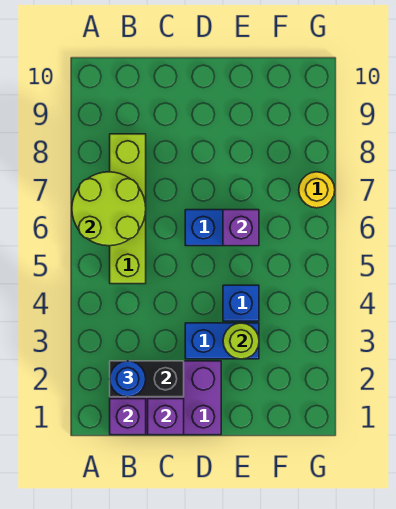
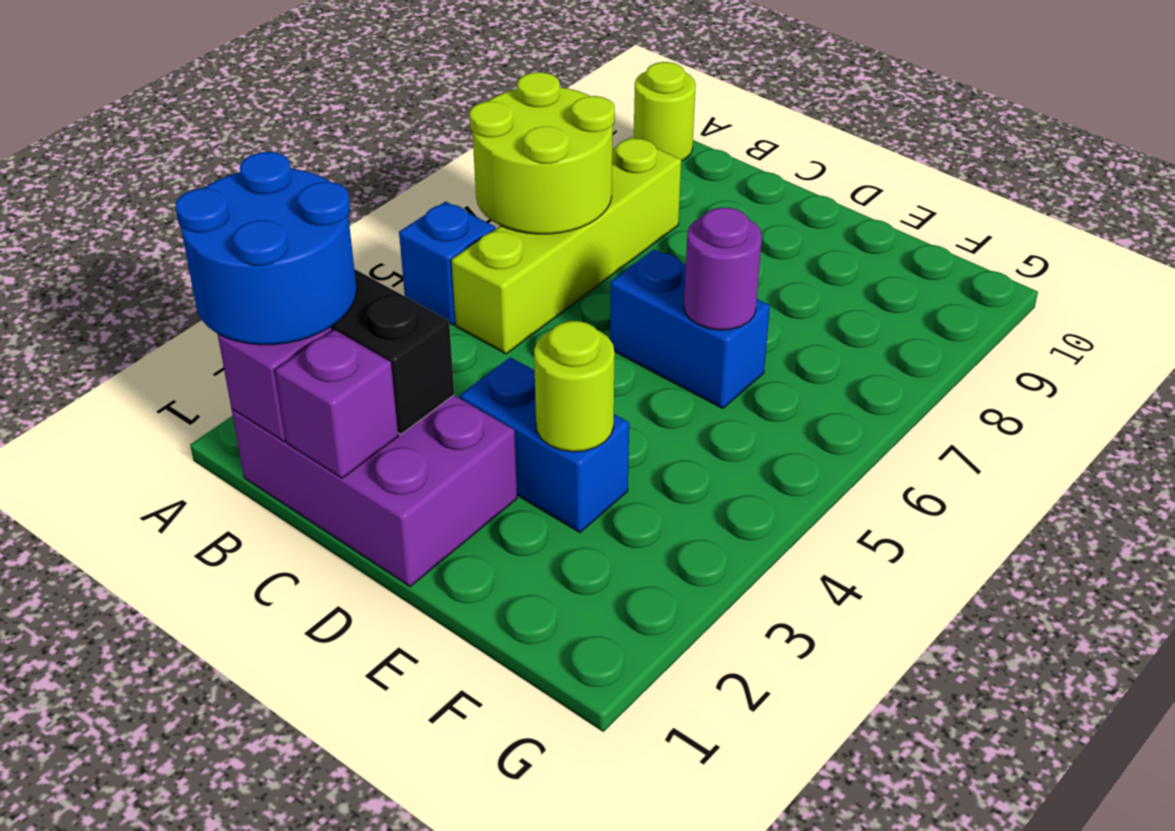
none -> lime 1x1 round brick [634,62,696,161]
blue 1x1 round brick [110,361,146,397] -> blue 2x2 round brick [175,152,357,345]
blue 1x1 brick [223,285,259,321] -> blue 1x1 brick moved to [399,202,495,325]
purple 1x1 brick [223,210,259,246] -> purple 1x1 round brick [684,208,762,330]
yellow 1x1 round brick [299,172,335,208] -> none

